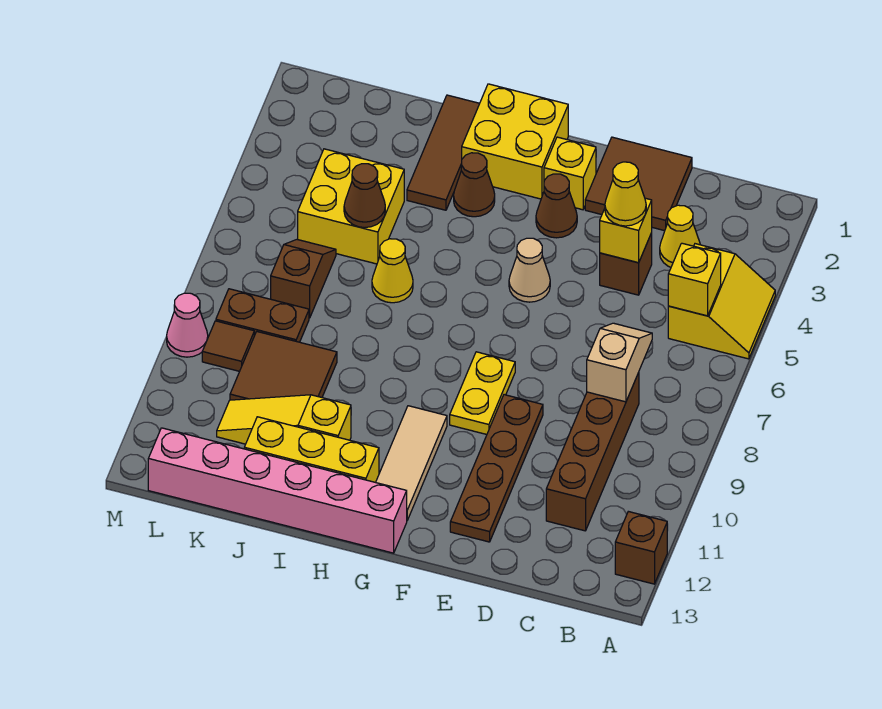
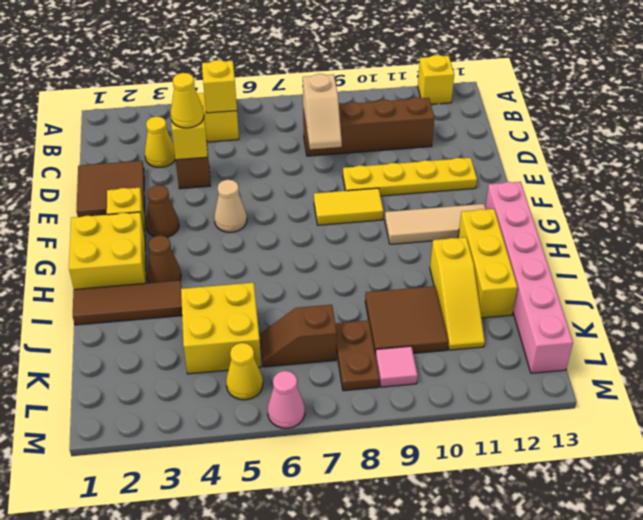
brown 1x1 brick [615,511,667,584] -> yellow 1x1 brick [418,55,454,104]
tan 1x2 slope [587,323,652,402] -> tan 1x2 slope turned to [303,74,342,149]
brown 1x4 plate [450,395,543,542] -> yellow 1x4 plate [343,158,477,196]
yellow 1x2 plate [450,352,515,434] -> yellow 1x2 tile [314,188,383,225]
yellow 1x1 cone [372,239,413,303] -> yellow 1x1 cone moved to [226,343,263,400]
brown 1x1 cone [344,164,385,228] -> none
brown 1x1 tile [202,321,254,371] -> pink 1x1 tile [376,346,418,387]
pink 1x1 cone [167,293,208,357] -> pink 1x1 cone moved to [268,371,305,428]

